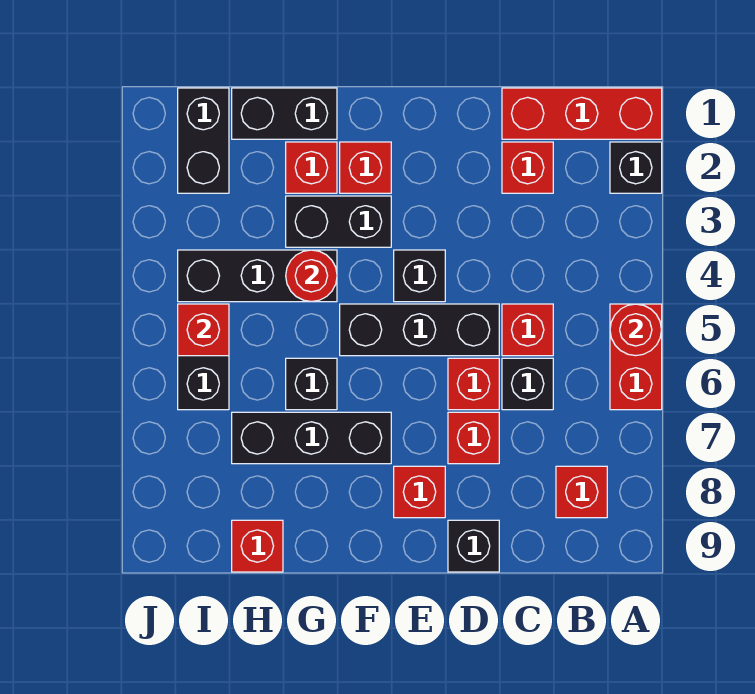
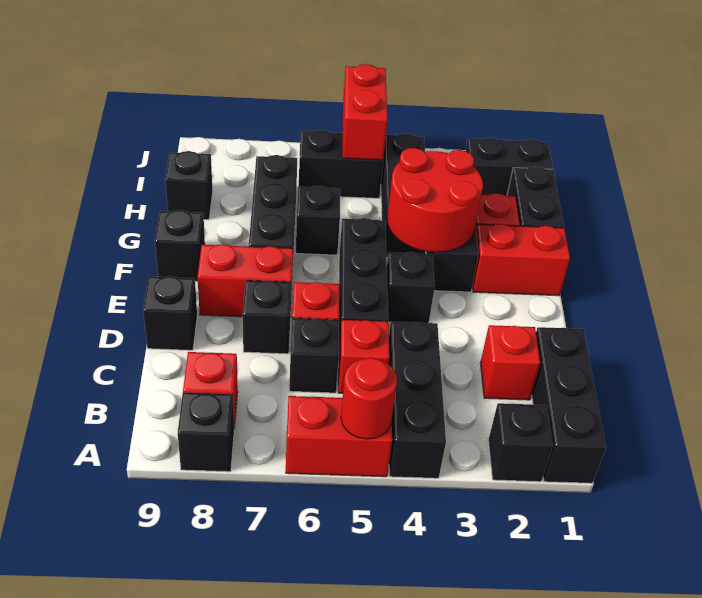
red 1x3 brick [502,88,662,139] -> black 1x3 brick [532,327,606,483]
none -> black 1x3 brick [389,322,446,478]
none -> black 1x1 brick [178,392,234,472]
red 1x1 brick [448,412,499,464] -> black 1x1 brick [243,280,291,354]
red 1x1 brick [394,466,445,518] -> red 1x2 brick [198,244,293,317]
red 1x1 brick [340,142,391,193] -> red 1x2 brick [472,224,570,296]
none -> black 1x1 brick [155,210,205,281]
red 1x1 round brick [286,250,337,302] -> red 2x2 round brick [387,148,483,252]
red 1x1 brick [232,520,283,572] -> black 1x1 brick [165,151,213,220]
red 1x1 brick [178,304,229,356] -> red 1x2 brick [343,64,387,160]

